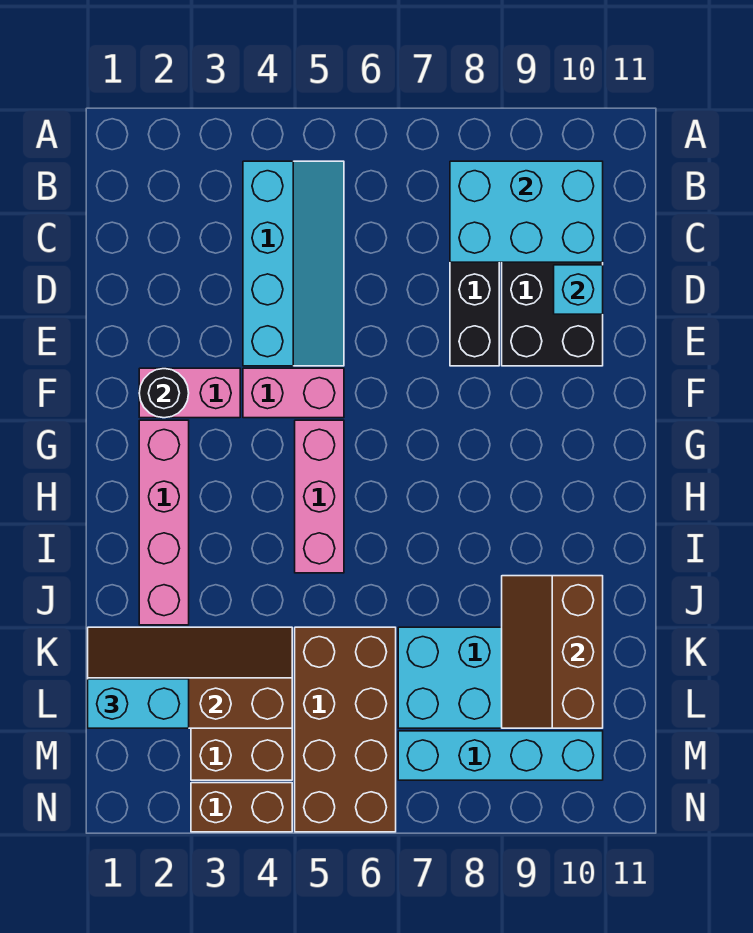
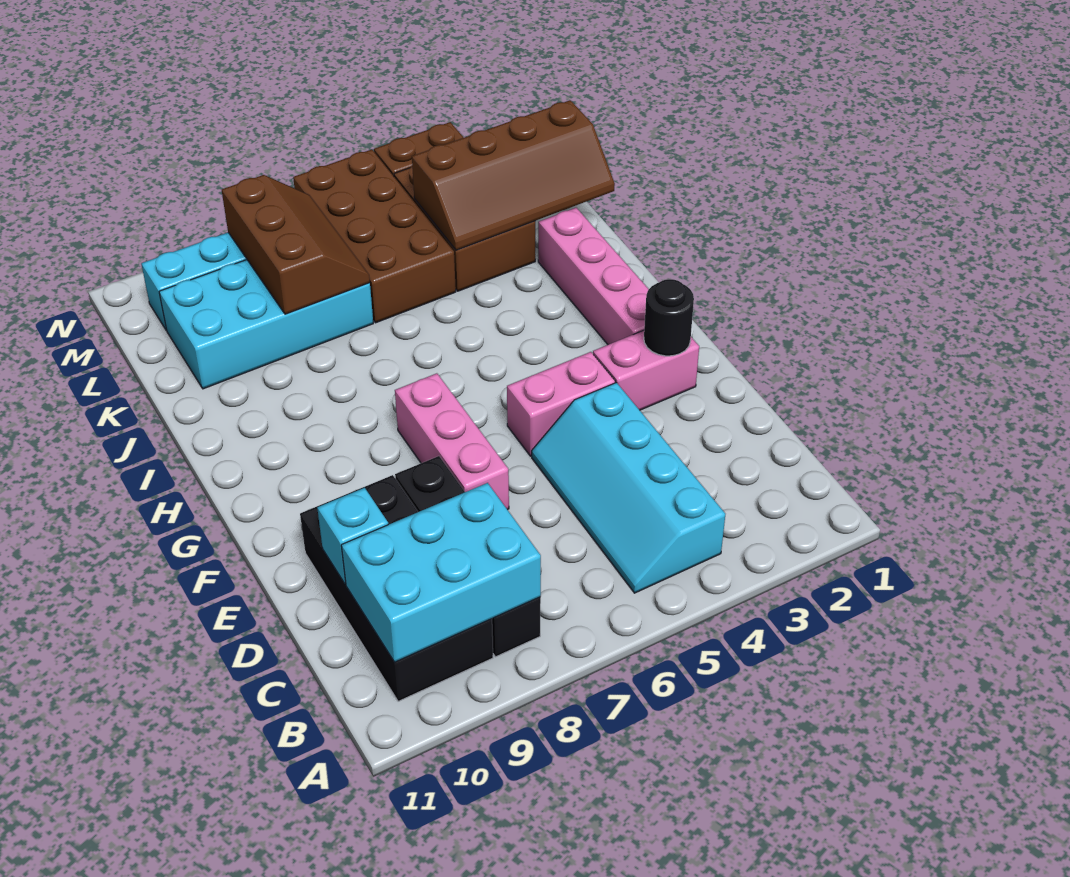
pink 1x3 brick [295,420,344,573] -> pink 1x3 brick moved to [395,373,509,510]
brown 2x3 slope [502,576,603,728] -> brown 2x3 slope moved to [222,175,370,314]
cyan 1x2 brick [88,679,189,728] -> none

